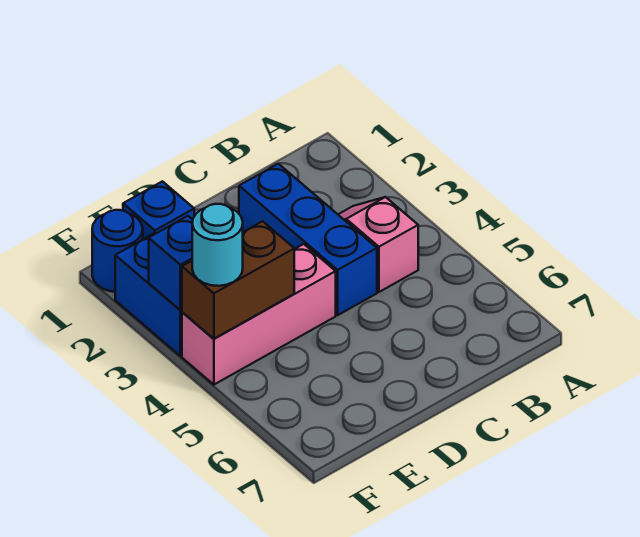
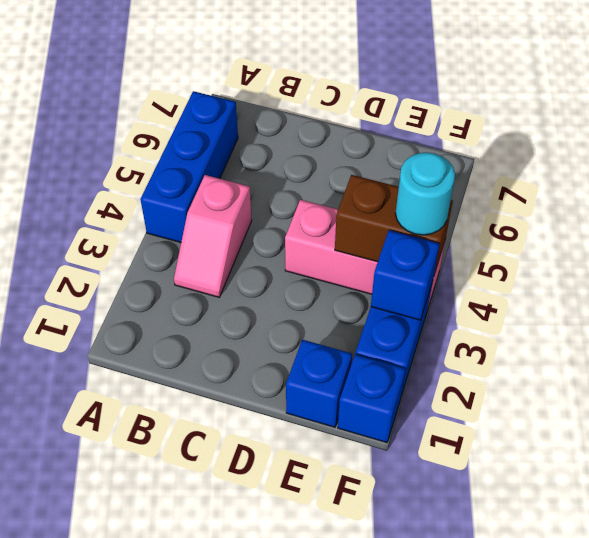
blue 1x3 brick [239,164,377,315] -> blue 1x3 brick moved to [140,91,238,242]
blue 1x1 round brick [92,210,143,292] -> blue 1x1 brick [338,354,406,443]

